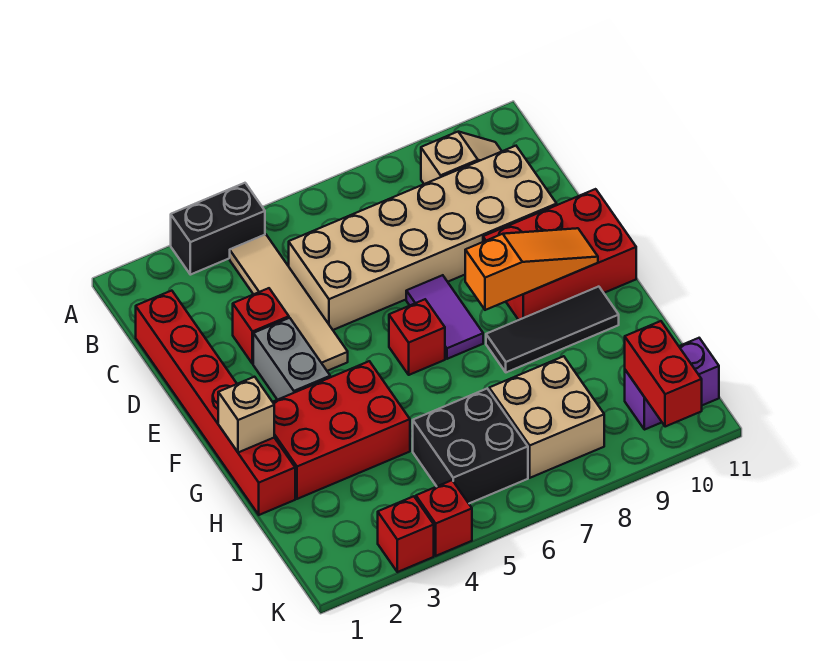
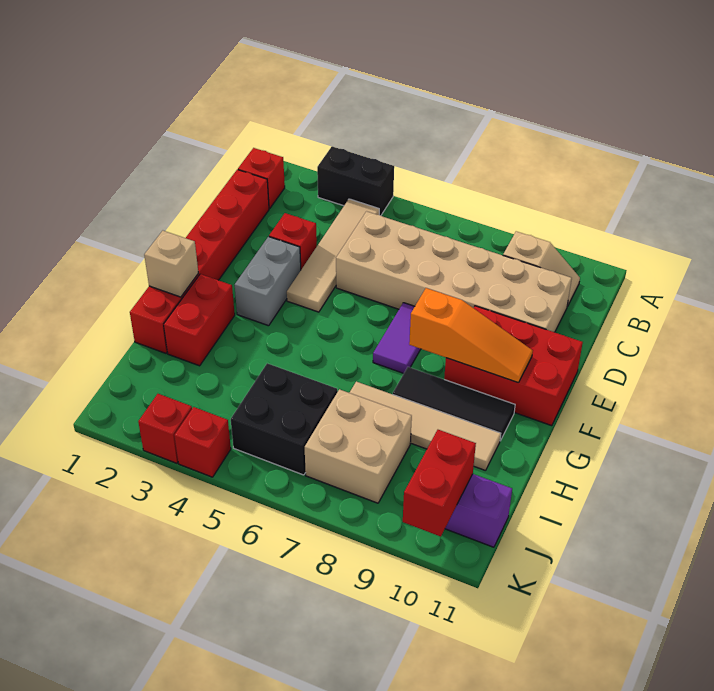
red 1x1 brick [389,299,445,375] -> red 1x1 brick moved to [238,148,285,209]
red 2x3 brick [273,361,410,499] -> red 1x2 brick [164,274,235,366]
none -> tan 1x4 tile [349,382,501,471]

